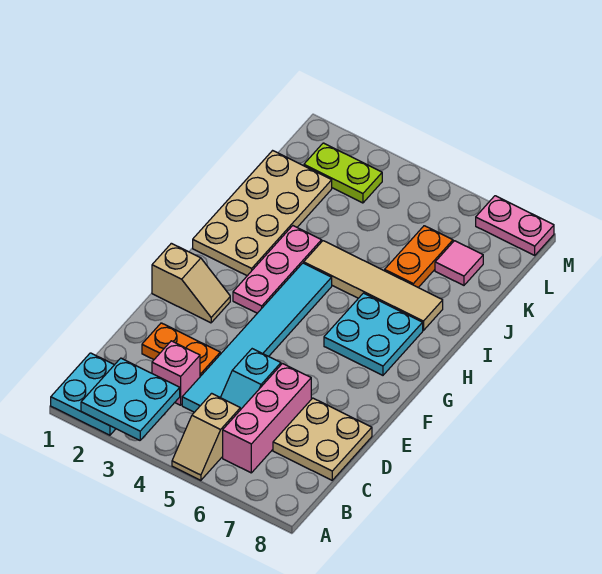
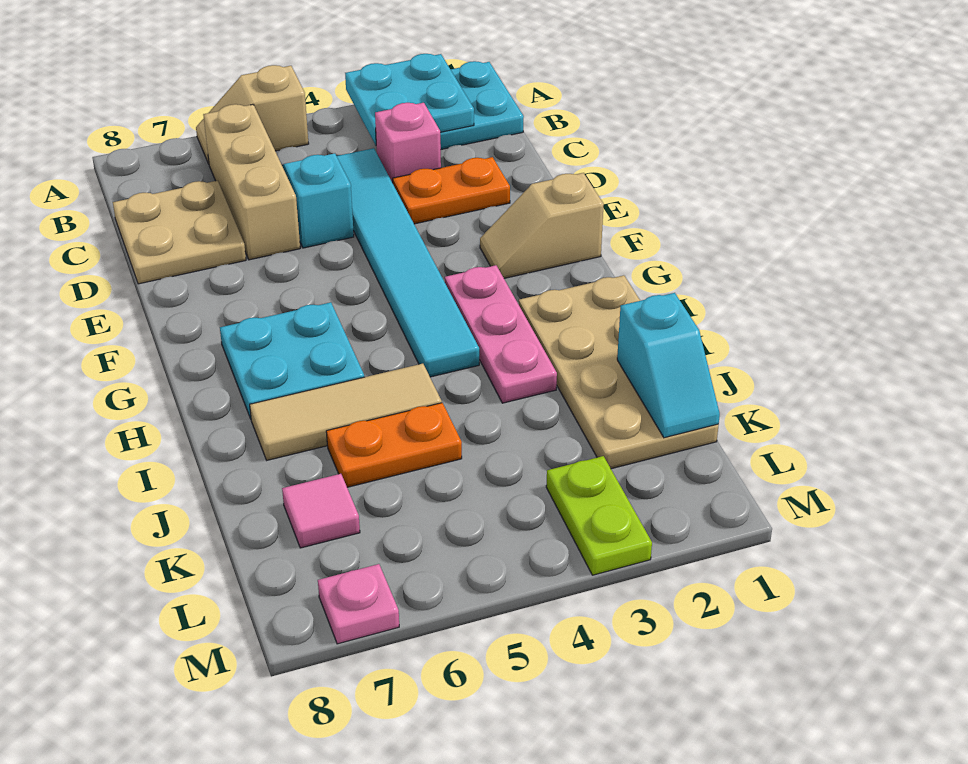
tan 1x2 slope [172,393,240,480] -> tan 1x2 slope turned to [196,65,309,164]
pink 1x3 brick [223,364,311,473] -> tan 1x3 brick [203,104,300,260]
tan 1x4 tile [304,241,443,331] -> tan 1x3 tile [250,364,442,460]
none -> cyan 1x2 slope [617,293,720,438]
orange 1x2 plate [385,226,453,288] -> orange 1x2 plate turned to [326,403,462,487]
lime 1x2 plate [304,143,382,203] -> lime 1x2 plate turned to [546,456,652,575]
pink 1x2 plate [476,196,554,255] -> pink 1x1 plate [318,564,399,644]

